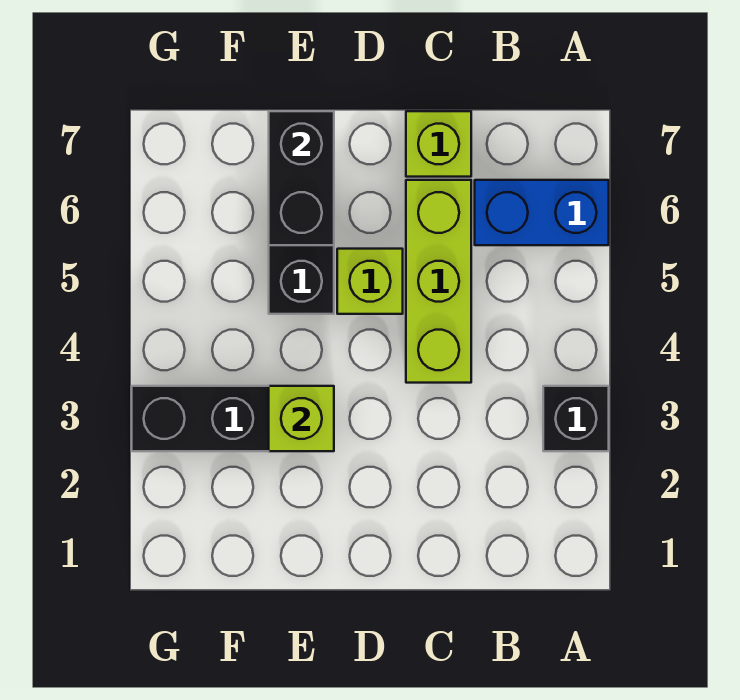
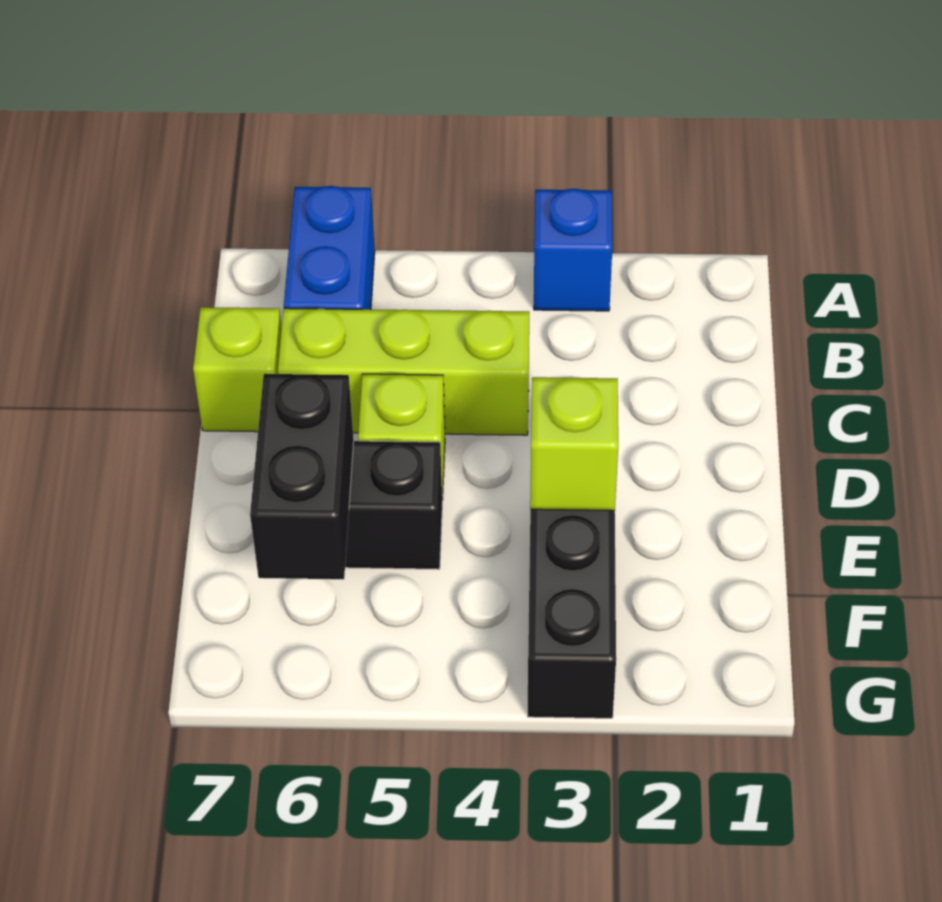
black 1x1 brick [543,386,609,451] -> blue 1x1 brick [534,189,612,311]
black 1x2 brick [269,111,334,245] -> black 1x2 brick turned to [250,374,354,579]

